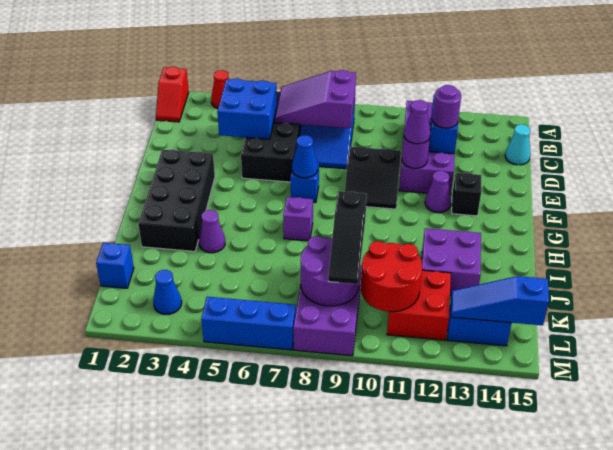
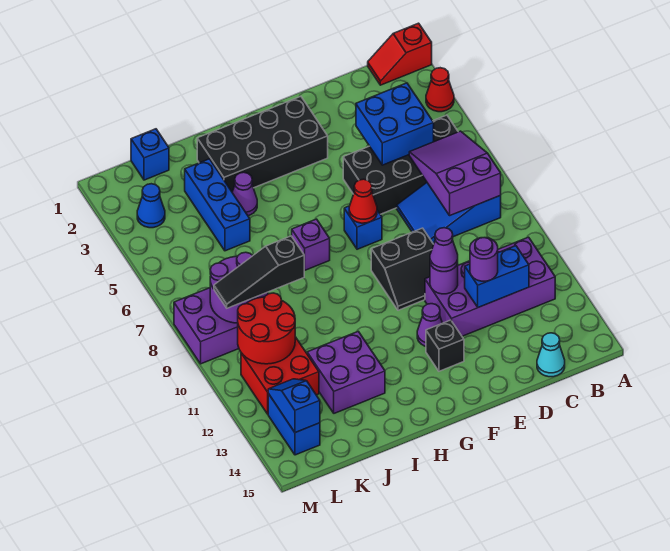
black 2x2 slope [345,146,401,209] -> black 2x2 slope turned to [371,228,434,310]
blue 1x1 cone [292,135,318,178] -> red 1x1 cone [349,179,377,223]
blue 1x3 slope [451,276,549,325] -> blue 1x2 slope [268,379,320,433]
blue 1x3 brick [201,297,296,350] -> blue 1x3 brick moved to [185,159,250,251]

